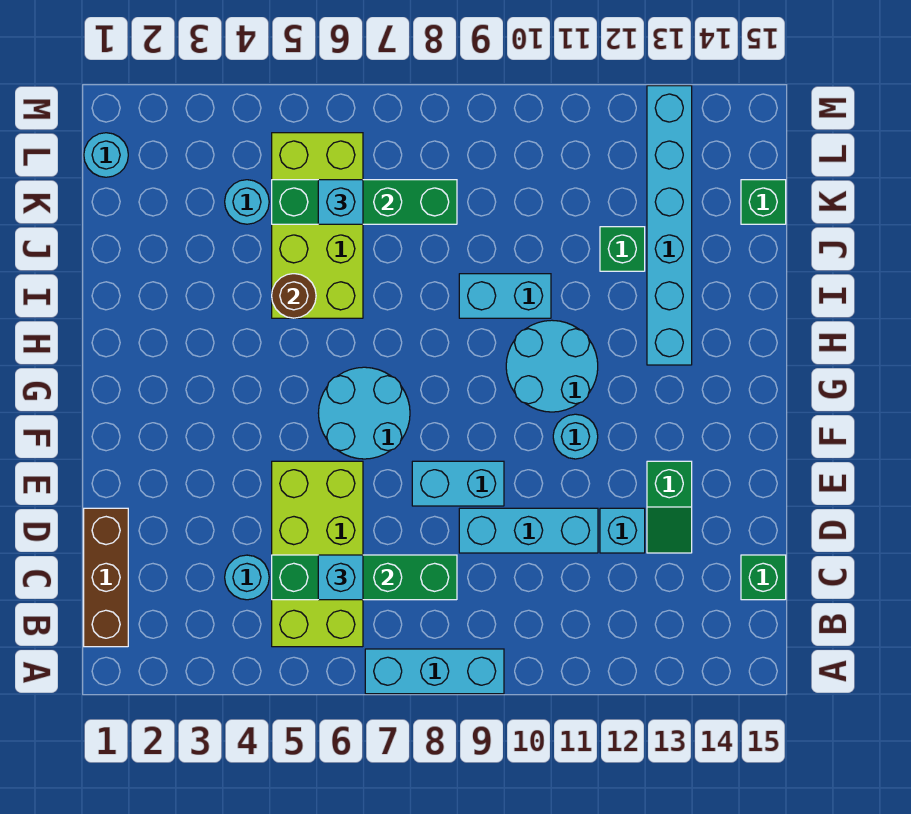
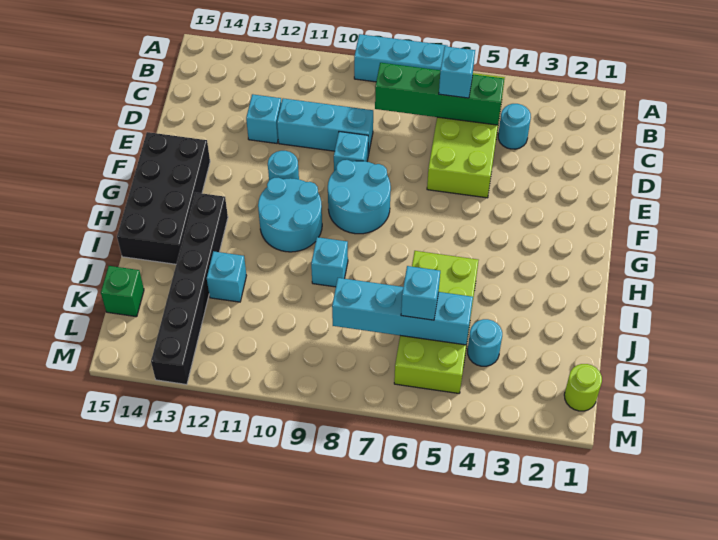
brown 1x3 brick [84,508,128,647] -> none
green 1x1 brick [741,555,786,600] -> none
green 1x2 slope [647,461,692,553] -> none
cyan 1x2 brick [412,461,504,506] -> cyan 1x1 brick [334,132,368,171]
cyan 2x2 round brick [318,367,410,459] -> cyan 2x2 round brick moved to [328,160,391,234]
none -> black 2x4 brick [117,132,210,264]
cyan 1x6 brick [647,86,692,365] -> black 1x6 brick [151,193,228,385]
brown 1x1 round brick [272,274,316,318] -> none
cyan 1x2 brick [459,274,551,318] -> cyan 1x1 brick [311,237,348,287]
green 1x1 brick [600,227,645,271] -> cyan 1x1 brick [207,251,247,302]
green 1x4 brick [272,180,457,224] -> cyan 1x4 brick [332,278,473,345]
cyan 1x1 round brick [84,133,128,177] -> lime 1x1 round brick [564,364,602,411]

